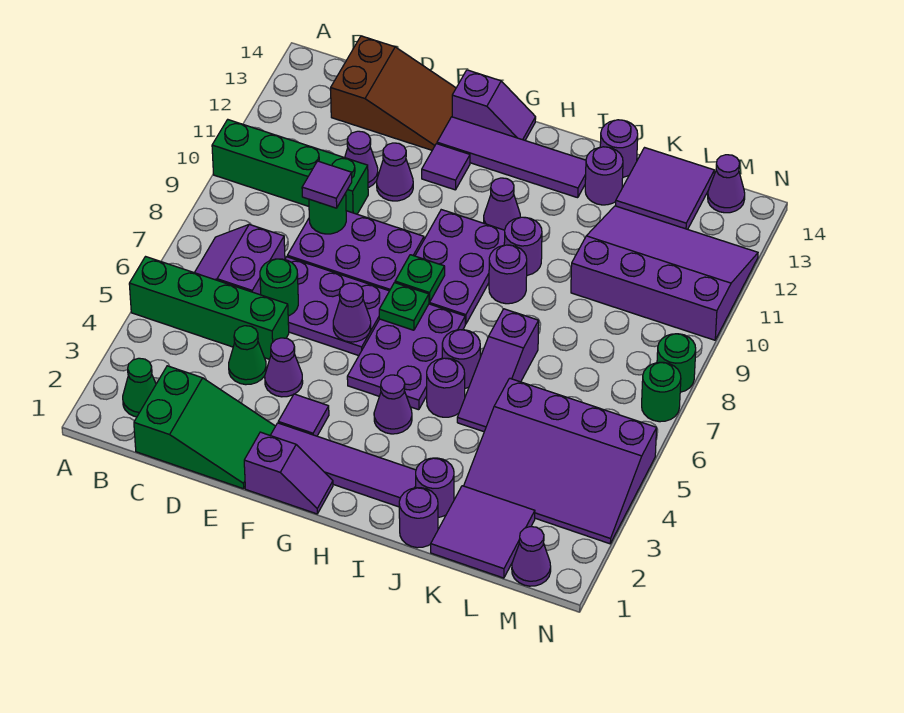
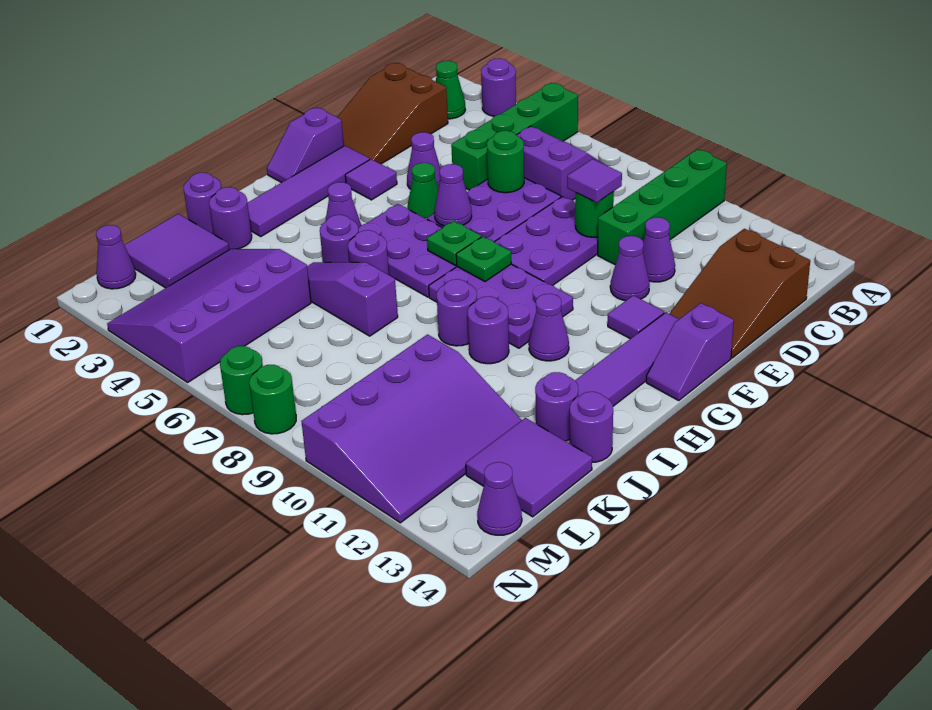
none -> purple 1x1 round brick [481,58,516,116]
green 2x3 slope [134,366,275,489] -> brown 2x3 slope [337,63,448,164]
green 1x1 cone [229,326,266,385] -> green 1x1 cone moved to [407,163,438,219]

